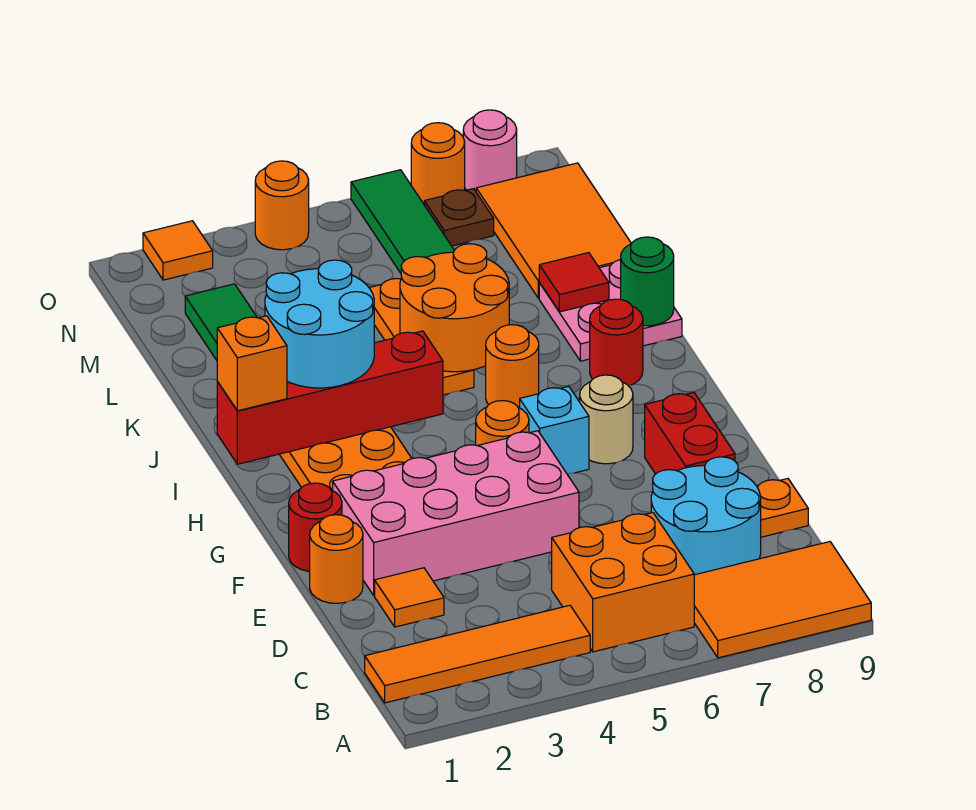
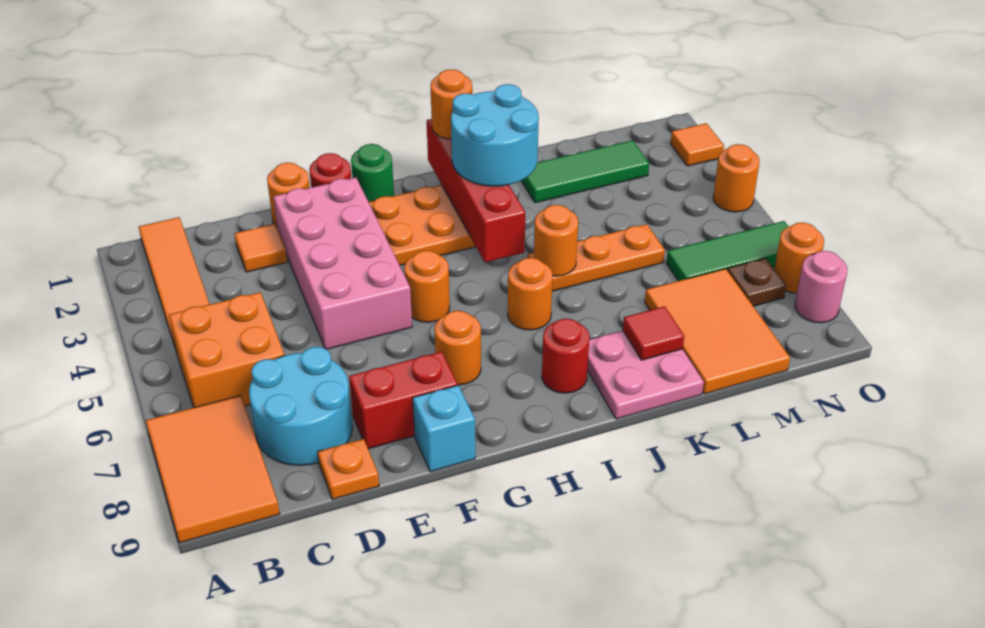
cyan 1x1 brick [520,386,589,474] -> cyan 1x1 brick moved to [413,385,475,472]
tan 1x1 round brick [580,375,633,464] -> orange 1x1 round brick [435,311,481,385]
orange 1x1 brick [217,316,287,411] -> orange 1x1 round brick [430,70,472,139]
orange 2x2 round brick [400,244,509,372] -> orange 1x1 round brick [534,205,578,276]
green 1x1 round brick [621,237,674,326] -> green 1x1 round brick moved to [351,144,394,202]
orange 2x3 tile [476,163,631,298] -> orange 2x3 tile turned to [645,269,790,394]

